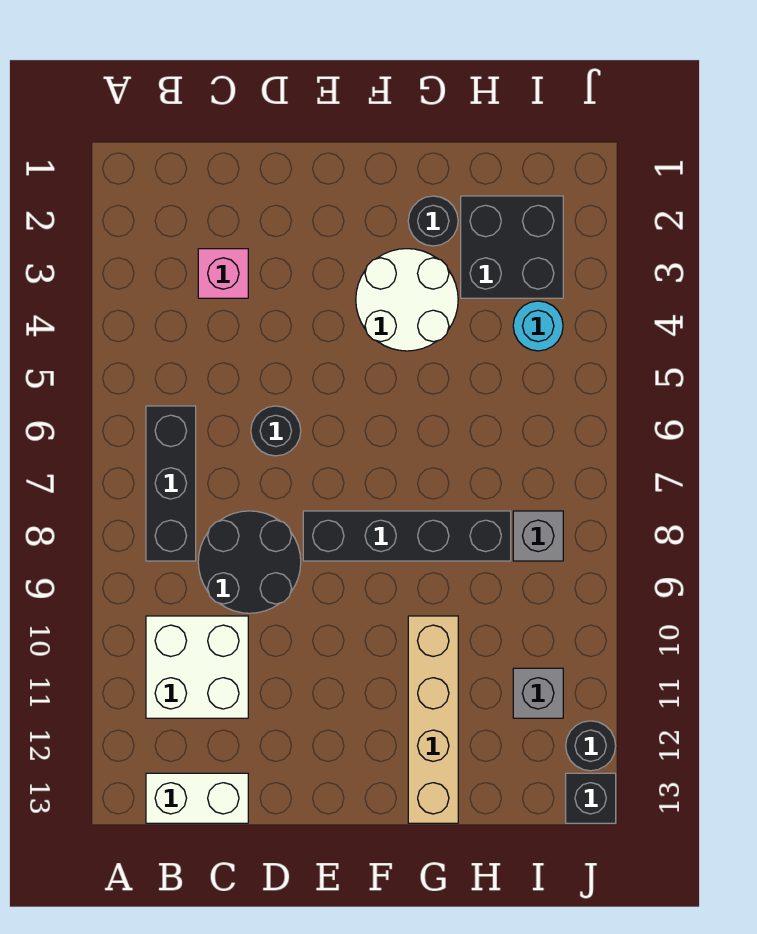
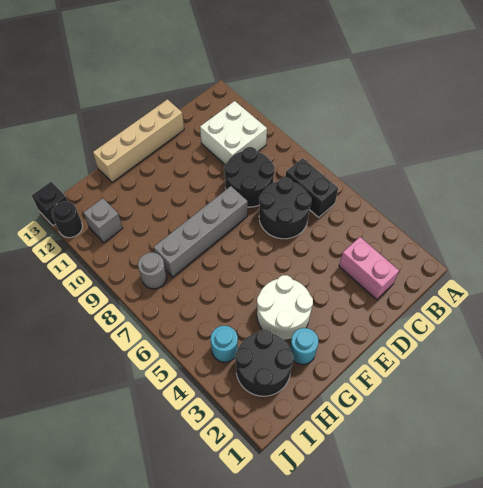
black 1x3 brick [146,406,196,561] -> black 1x2 brick [285,158,338,217]
white 1x2 brick [146,773,248,823] -> none
pink 1x1 brick [198,249,248,298] -> pink 1x2 brick [339,237,399,300]
black 1x1 round brick [251,406,301,456] -> black 2x2 round brick [259,177,311,239]
black 1x4 brick [303,511,511,561] -> grey 1x4 brick [154,186,248,277]
black 1x1 round brick [408,196,458,246] -> cyan 1x1 round brick [290,328,318,365]
tan 1x4 brick [408,616,458,823] -> tan 1x4 brick turned to [93,99,184,182]
black 2x2 brick [461,196,563,298] -> black 2x2 round brick [235,329,294,396]
grey 1x1 brick [513,511,563,561] -> grey 1x1 round brick [138,253,167,289]

